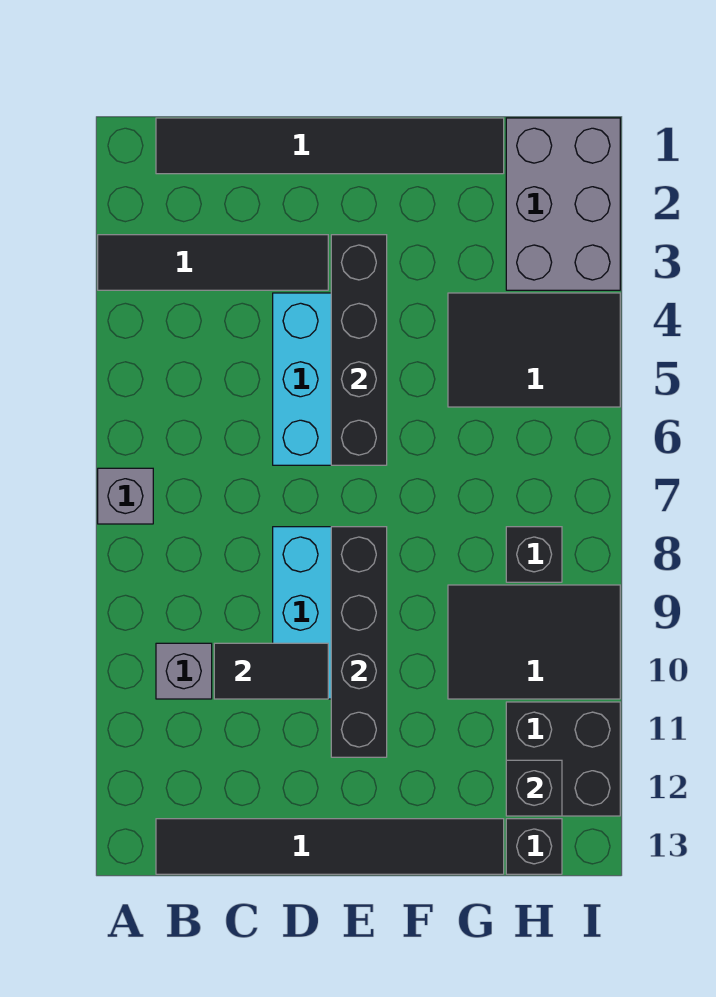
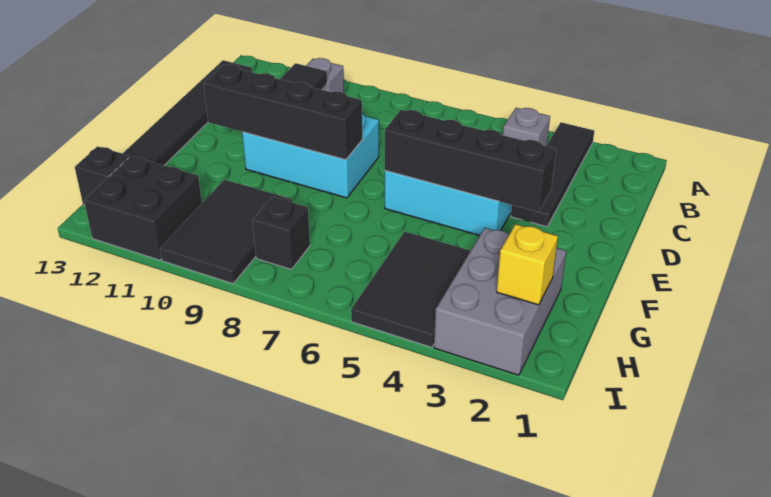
grey 1x1 brick [98,468,153,524] -> grey 1x1 brick moved to [503,108,550,146]
black 1x6 tile [156,118,504,174] -> none
grey 2x3 brick [506,118,620,290] -> grey 2x3 brick turned to [434,228,566,375]
none -> yellow 1x1 brick [497,224,558,305]
black 1x1 brick [506,760,562,816] -> none

